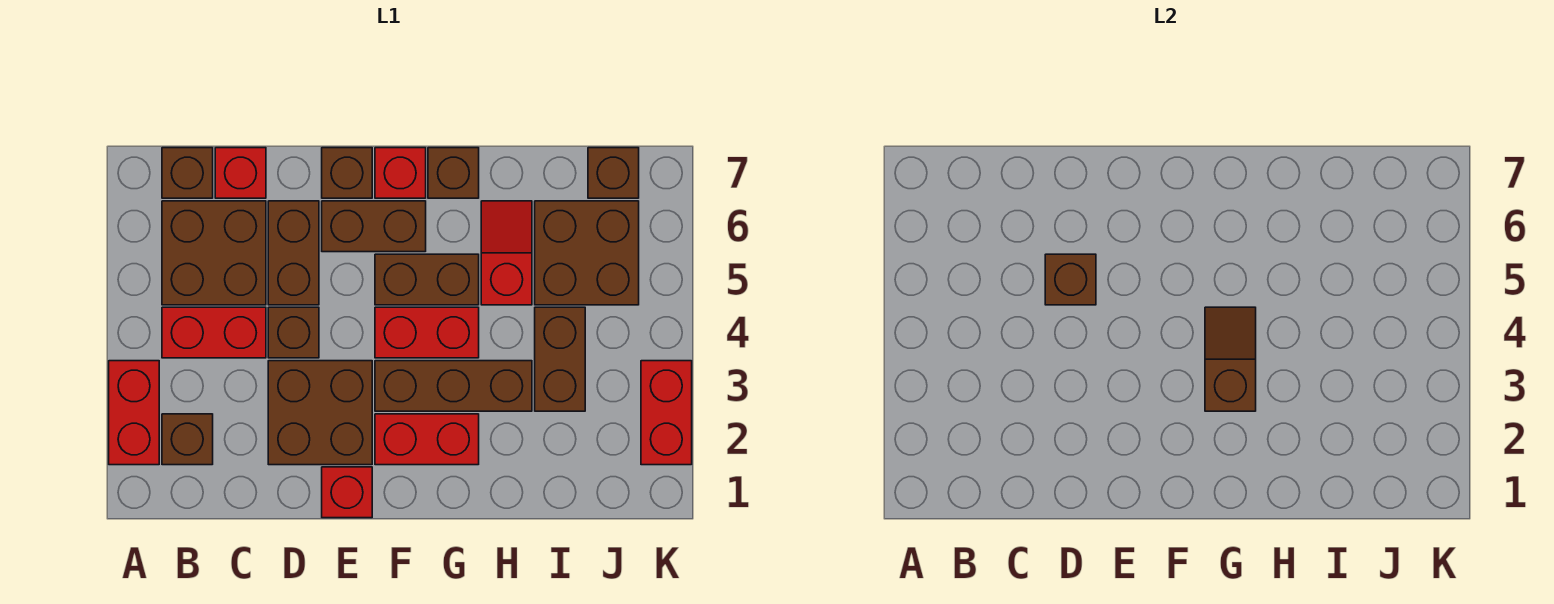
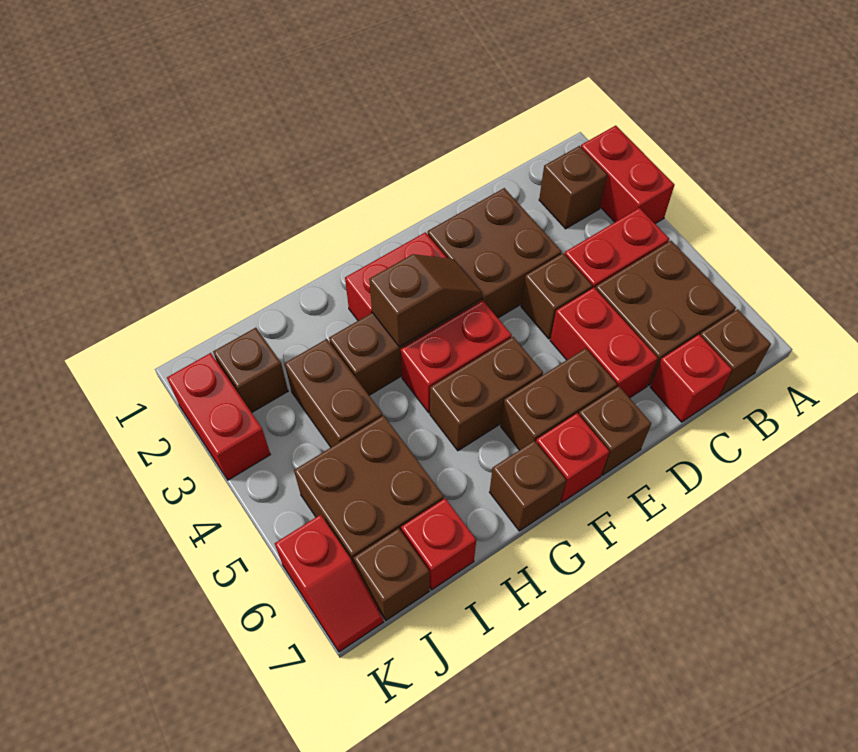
brown 1x2 brick [268,201,319,305] -> red 1x2 brick [550,288,658,398]
brown 1x1 brick [1045,254,1096,305] -> brown 1x1 brick moved to [213,328,288,413]
red 1x1 brick [322,467,372,518] -> red 1x1 brick moved to [401,498,476,590]
brown 1x2 slope [1205,307,1256,411] -> brown 1x2 slope turned to [369,254,482,347]
red 1x2 slope [481,201,532,305] -> red 1x2 slope moved to [275,515,384,652]

